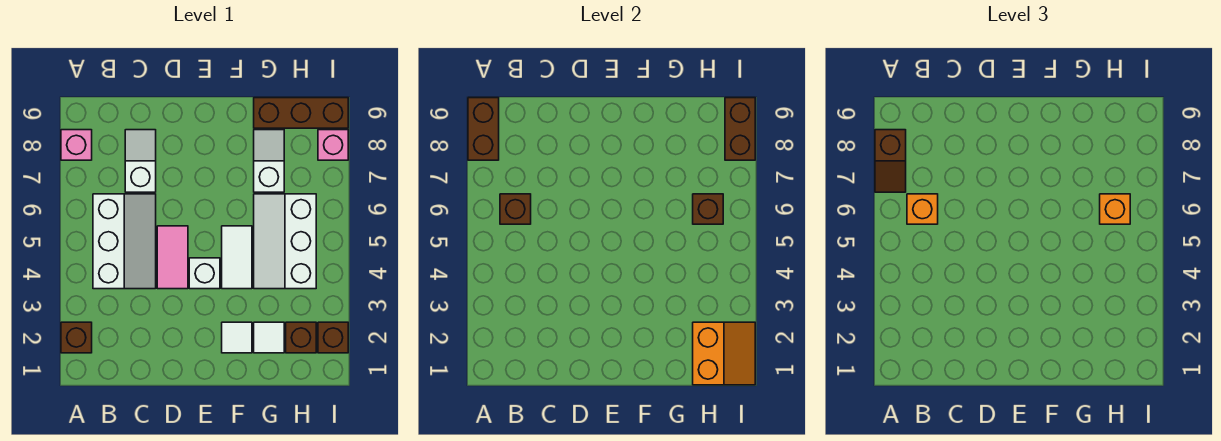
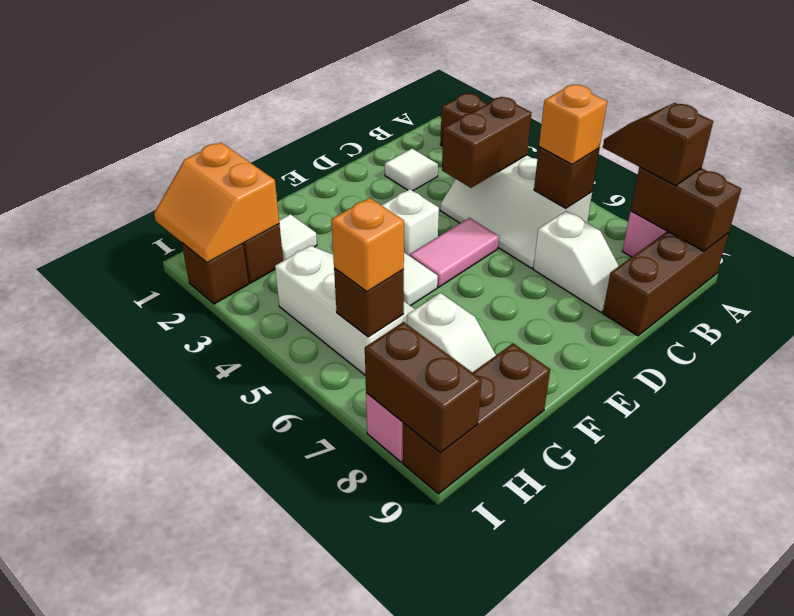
none -> brown 1x3 brick [603,231,729,336]
none -> brown 1x2 brick [442,97,531,188]
pink 1x2 tile [157,226,188,289] -> pink 1x2 tile turned to [410,218,499,287]
white 1x1 tile [222,322,252,353] -> white 1x1 tile moved to [385,149,438,191]

